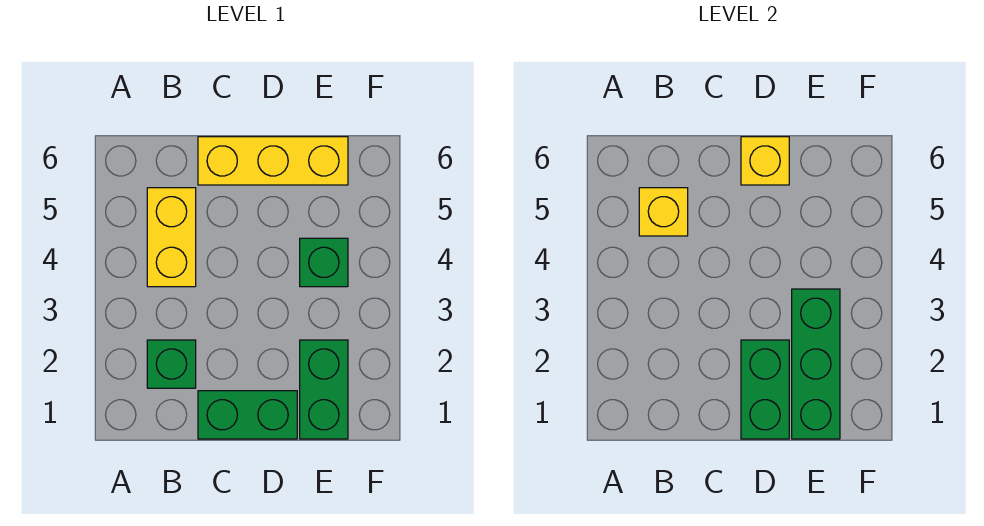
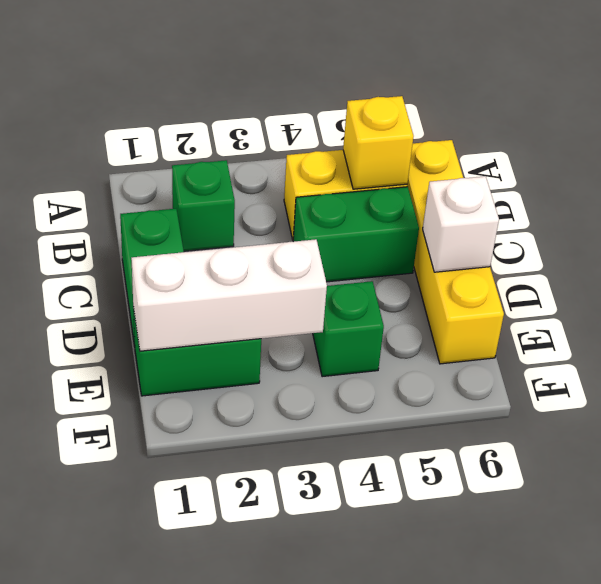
yellow 1x3 brick [198,137,348,185] -> yellow 1x4 brick [407,140,504,364]
green 1x2 brick [741,340,789,439] -> green 1x2 brick moved to [293,187,419,282]
yellow 1x1 brick [741,137,789,185] -> white 1x1 brick [423,176,499,272]
green 1x3 brick [792,289,840,439] -> white 1x3 brick [131,239,327,351]

